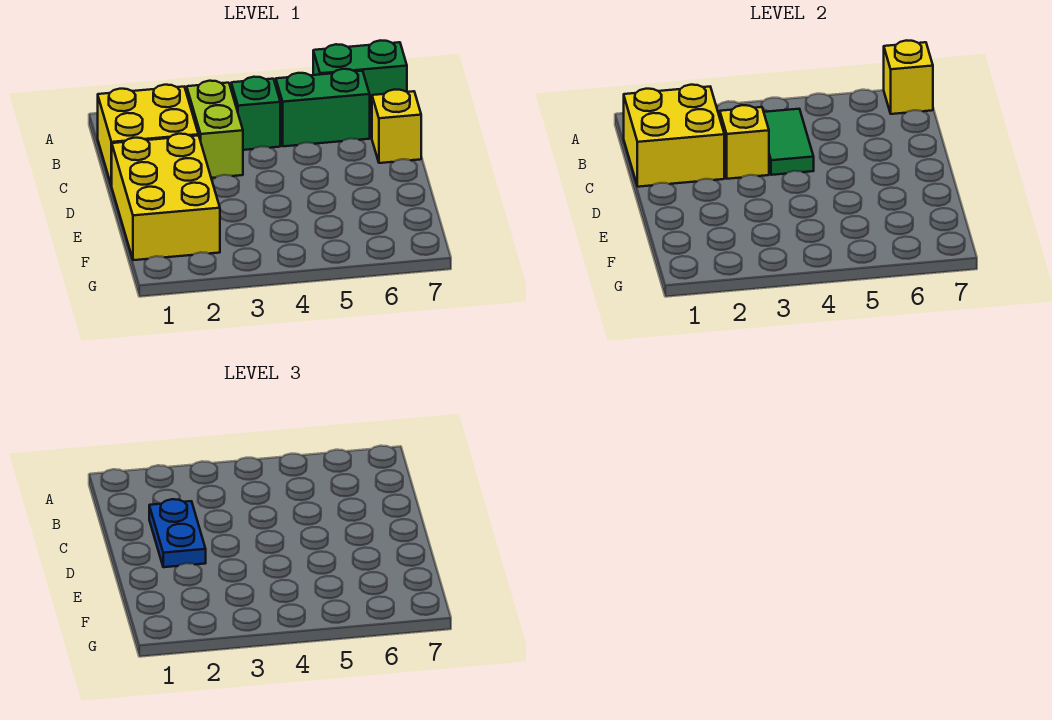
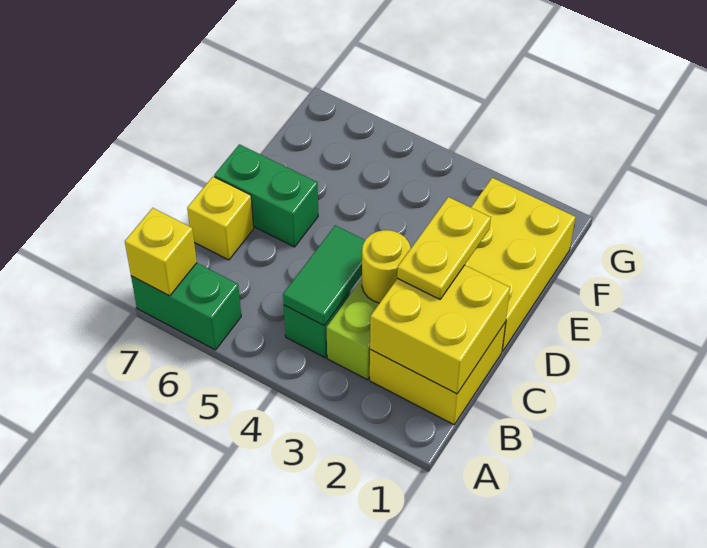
green 1x2 brick [276,69,370,146] -> green 1x2 brick moved to [214,144,318,247]
blue 1x2 plate [149,499,206,567] -> yellow 1x2 plate [397,197,491,299]
yellow 1x1 brick [720,105,769,179] -> yellow 1x1 round brick [362,230,411,303]

